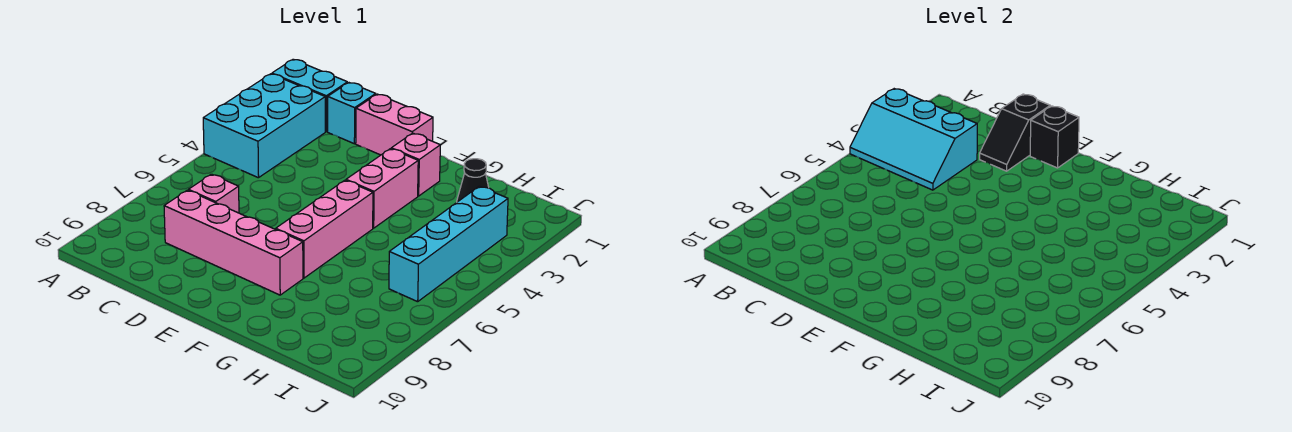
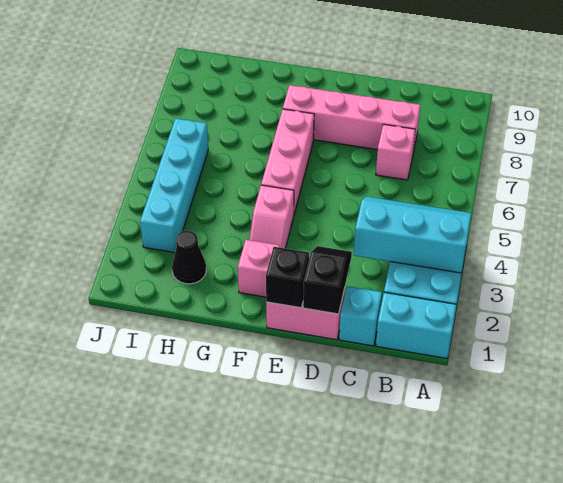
pink 1x2 brick [346,149,418,228] -> pink 1x2 slope [249,185,294,248]

